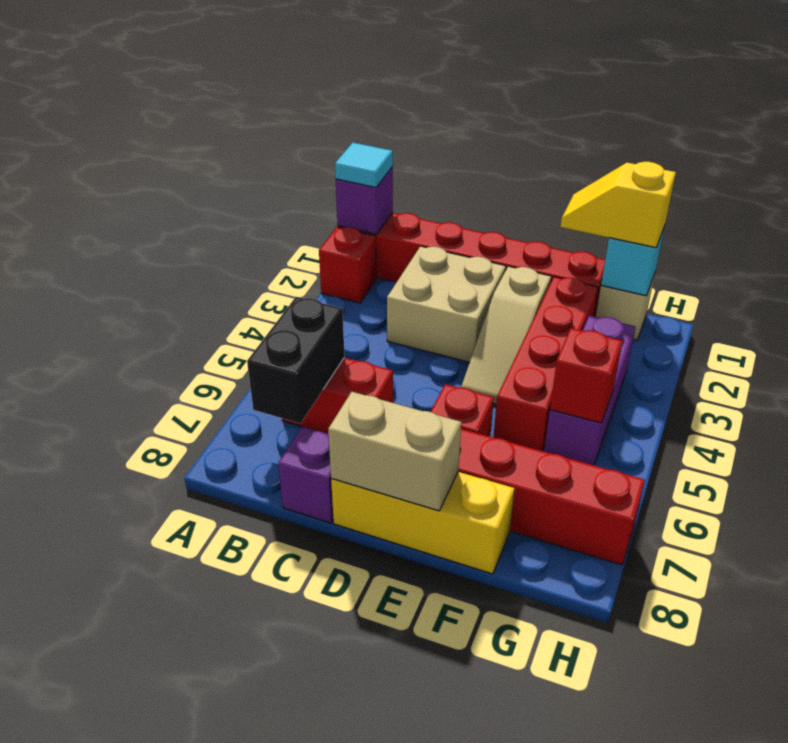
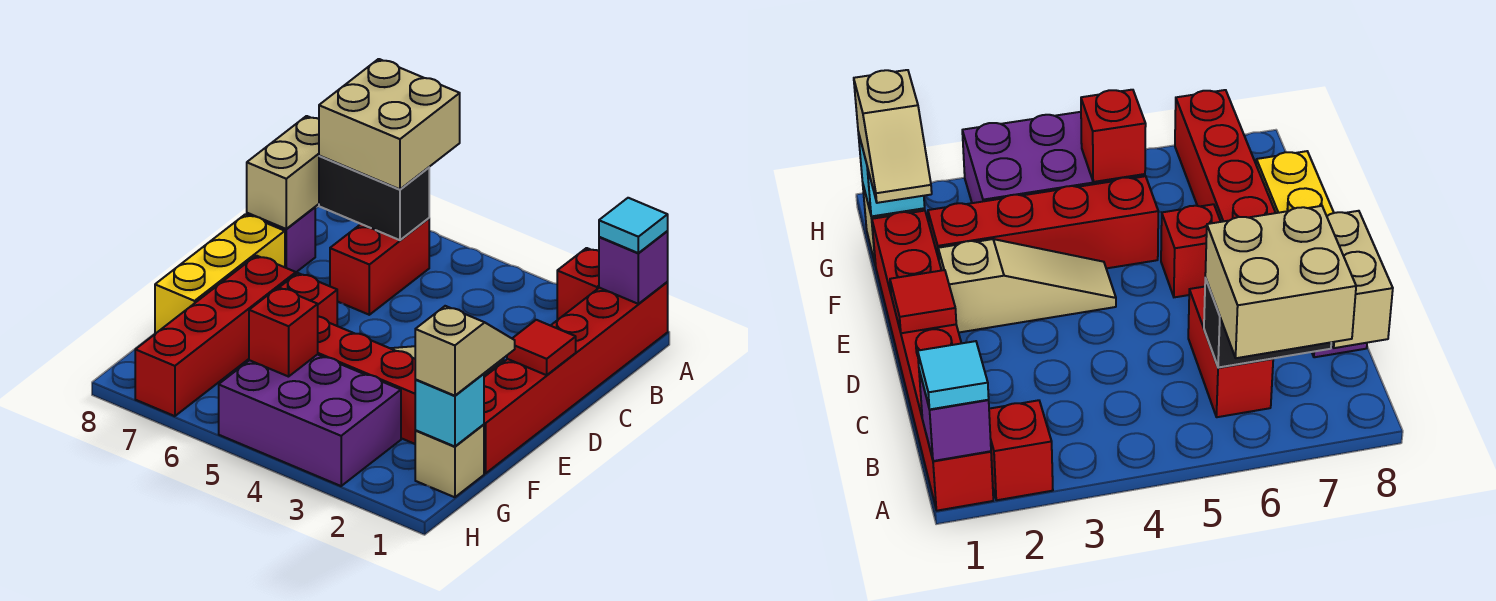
tan 2x2 brick [387,246,506,363] -> tan 2x2 brick moved to [319,59,460,189]
none -> red 1x1 tile [507,320,576,375]
tan 1x2 brick [328,392,461,511] -> tan 1x2 brick moved to [247,116,319,229]
yellow 1x2 slope [561,162,676,248] -> tan 1x2 slope [415,306,515,396]
purple 1x3 brick [544,315,636,465] -> purple 2x3 brick [219,354,401,486]

